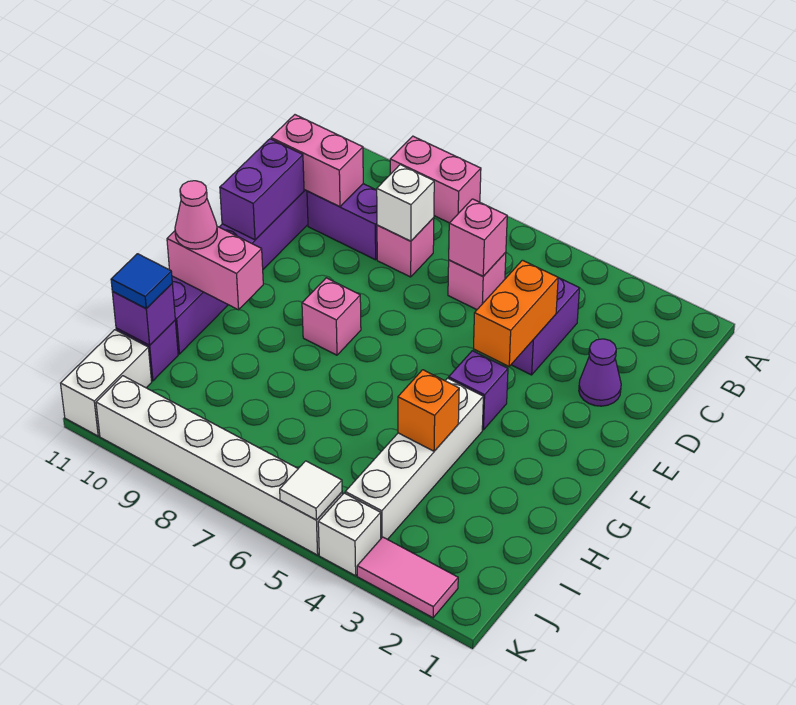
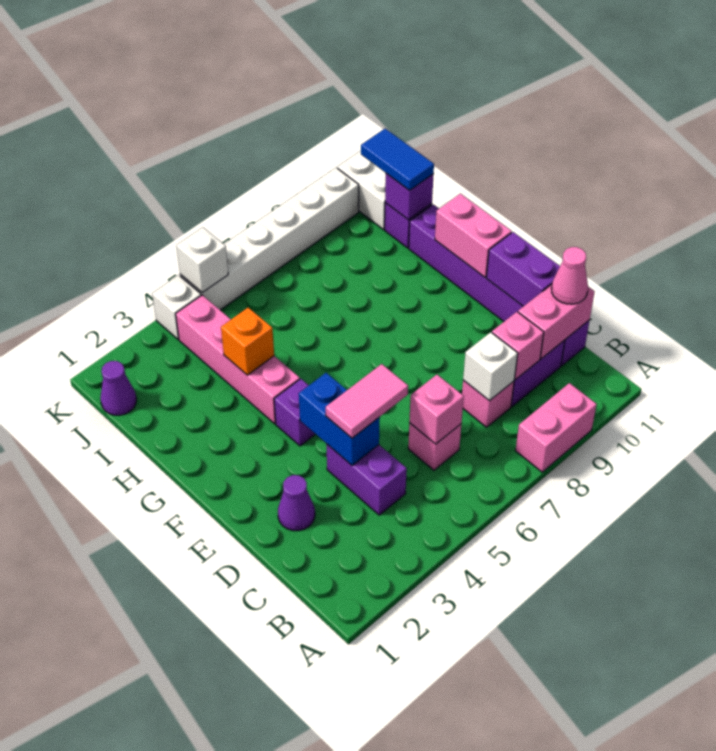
orange 1x2 brick [474,260,558,366] -> blue 1x2 brick [299,373,380,465]
pink 1x1 brick [302,278,361,355] -> pink 1x1 brick moved to [492,312,544,380]
white 1x4 brick [345,378,483,540] -> pink 1x4 brick [176,295,300,424]
pink 1x2 brick [167,226,263,310] -> pink 1x2 brick turned to [435,194,512,277]
pink 1x1 cone [175,181,217,249] -> pink 1x1 cone moved to [551,247,588,304]
blue 1x1 tile [111,254,172,309] -> blue 1x2 tile [361,129,434,190]
none -> purple 1x1 cone [100,361,137,415]
pink 1x2 tile [357,537,458,618] -> pink 1x2 tile moved to [326,364,408,438]
white 1x1 tile [280,461,342,520] -> white 1x1 brick [176,227,228,293]

